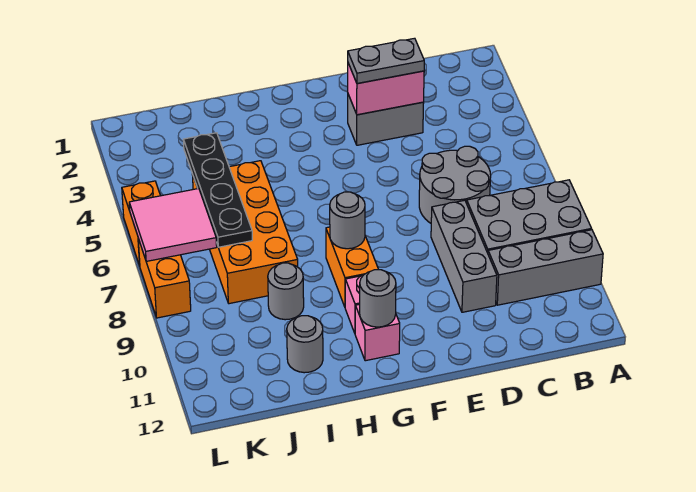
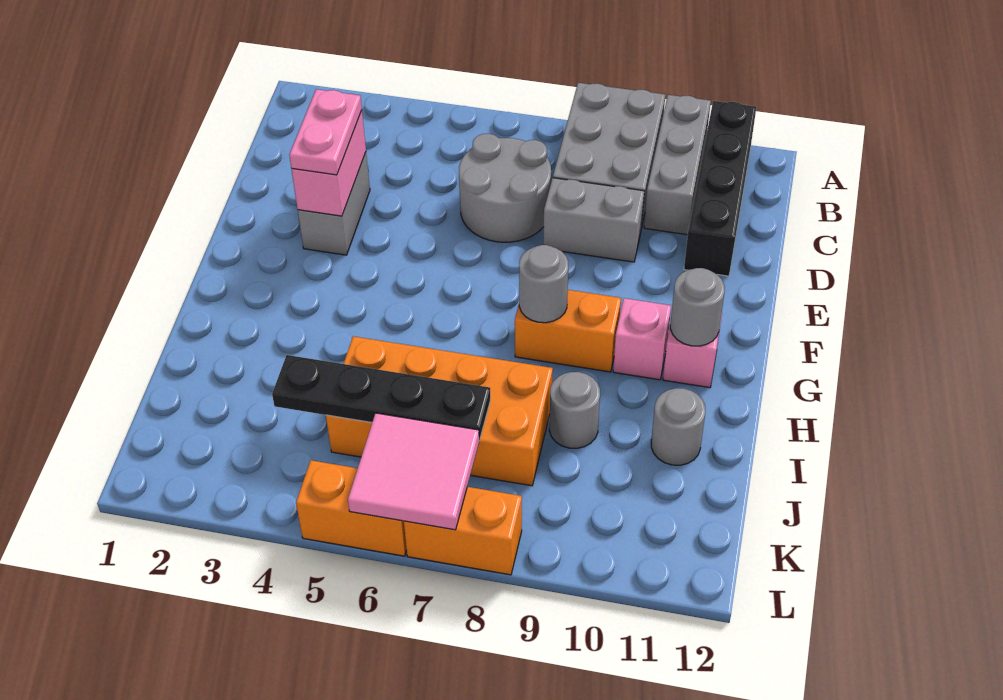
none -> black 1x4 brick [684,101,756,276]
grey 1x2 plate [348,38,424,83] -> pink 1x2 plate [289,89,362,175]
grey 1x3 brick [431,200,497,312] -> grey 1x2 brick [543,178,644,262]

